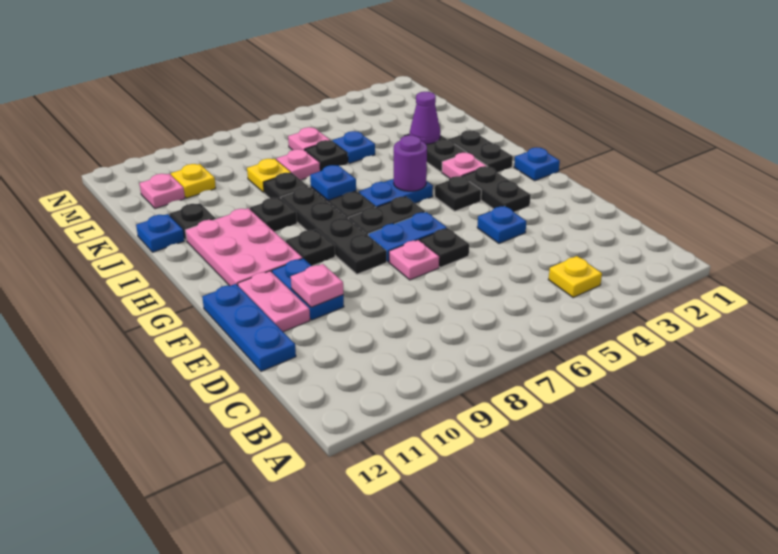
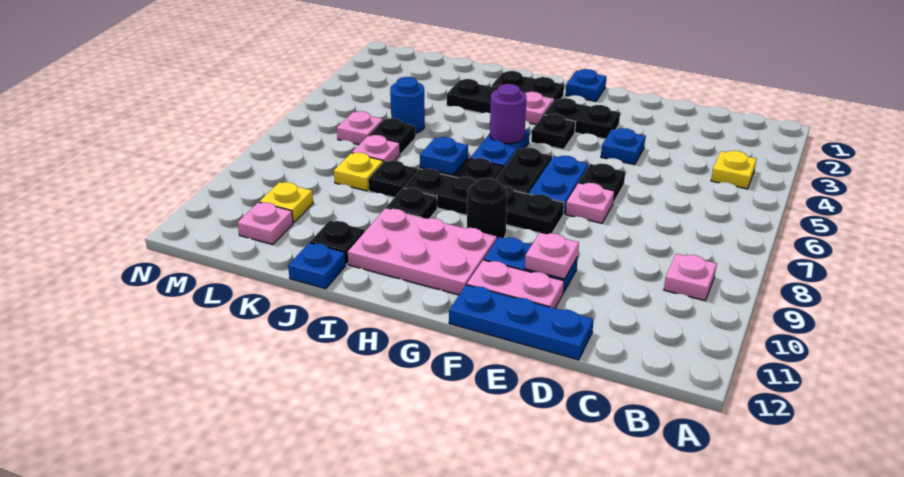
none -> pink 1x1 plate [664,254,717,301]
black 1x1 plate [286,229,335,266] -> black 1x1 round brick [467,178,507,239]
purple 1x1 cone [410,92,441,144] -> none
blue 1x1 plate [332,131,375,163] -> blue 1x1 round brick [390,77,425,133]

